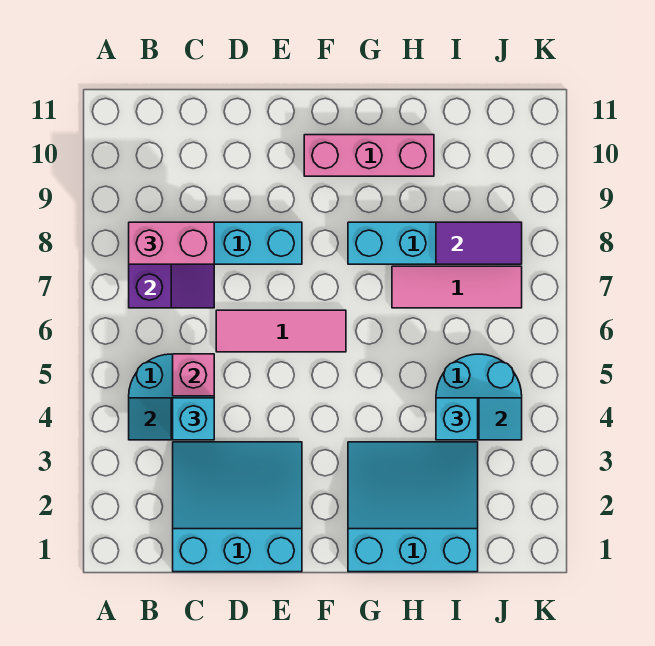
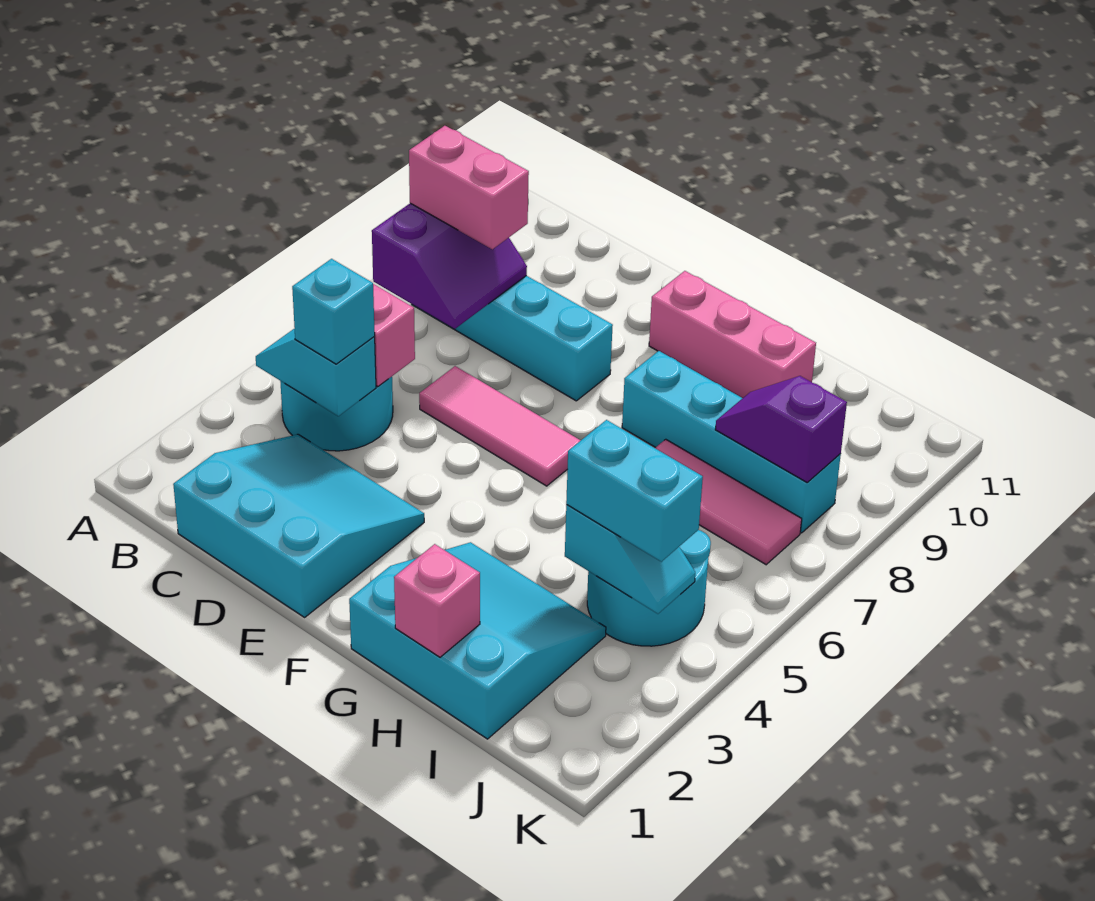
none -> pink 1x1 brick [394,544,480,657]
cyan 1x1 brick [436,398,478,440] -> cyan 1x2 brick [566,420,703,562]
purple 1x2 tile [436,222,522,264] -> purple 1x2 slope [715,376,847,483]

